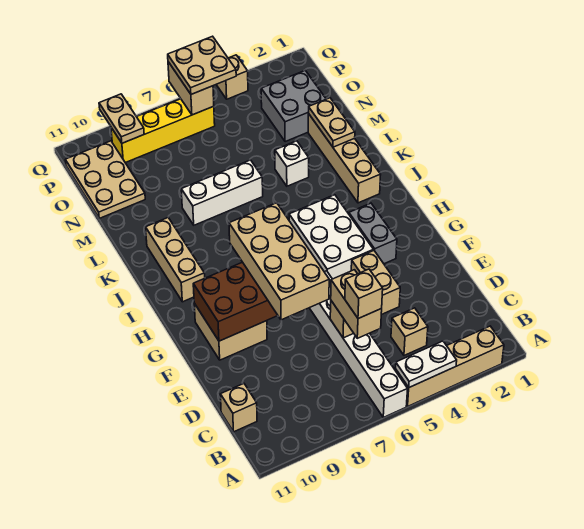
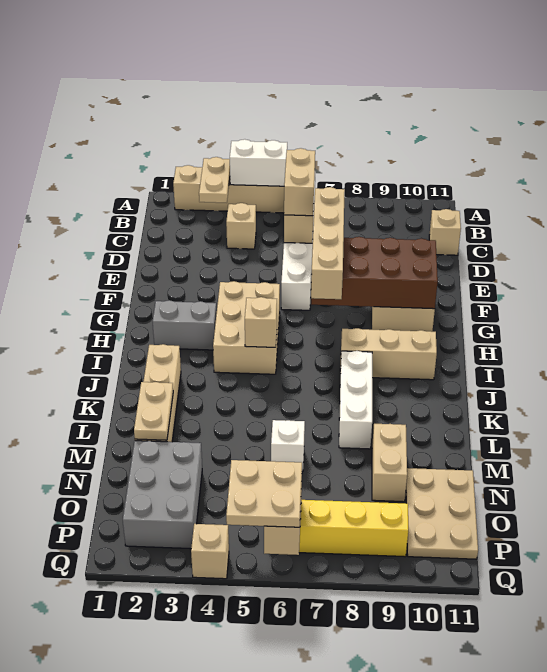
white 1x2 plate [395,341,457,387] -> white 1x2 brick [230,139,287,186]
tan 1x1 brick [345,269,383,319] -> tan 1x1 brick moved to [245,297,277,347]
tan 1x2 brick [351,250,400,315] -> tan 1x2 brick moved to [372,424,407,502]
tan 2x4 brick [229,203,329,320] -> tan 1x4 brick [311,187,345,299]
grey 1x2 brick [349,203,397,264] -> grey 1x2 brick turned to [153,300,217,350]
white 2x3 brick [289,195,373,279] -> tan 2x3 brick [213,281,280,374]
tan 1x3 brick [146,218,205,302] -> tan 1x3 brick turned to [340,328,437,380]
white 1x1 brick [275,141,309,186] -> white 1x1 brick moved to [271,420,305,472]
white 1x3 brick [181,160,263,225] -> white 1x3 brick turned to [339,351,372,449]
grey 2x2 brick [261,71,326,142] -> grey 2x3 brick [123,441,202,549]
tan 1x2 plate [99,94,144,143] -> tan 1x2 plate moved to [199,157,230,203]

